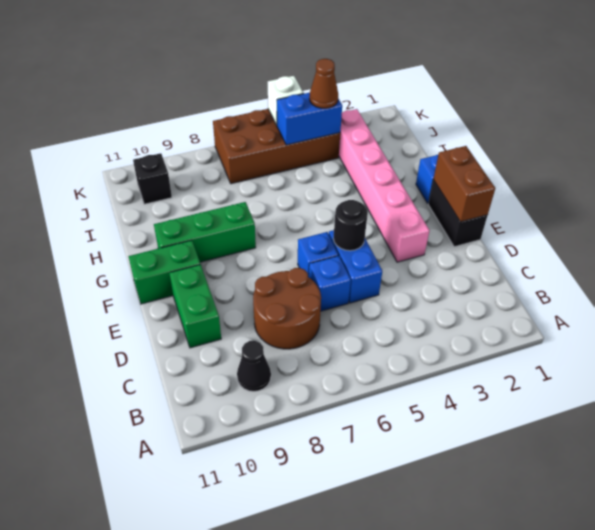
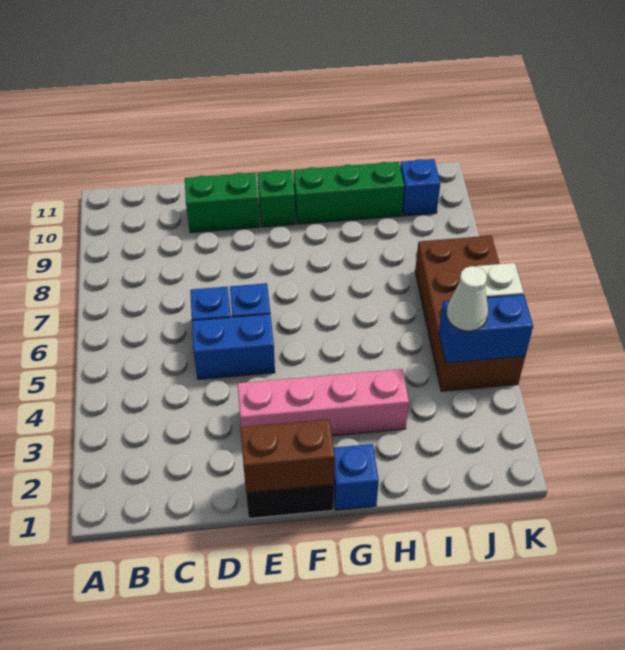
black 1x1 cone [237,341,271,391] -> none
brown 2x2 round brick [253,268,321,349] -> none
pink 1x6 brick [339,109,430,262] -> pink 1x4 brick [238,369,409,436]
black 1x1 round brick [333,200,368,251] -> none
green 1x2 brick [128,240,200,304] -> green 1x1 brick [257,170,295,227]
green 1x3 brick [154,202,256,262] -> green 1x3 brick turned to [293,162,404,224]
blue 1x2 brick [277,93,342,145] -> blue 1x2 brick turned to [439,294,533,363]
brown 1x1 cone [309,59,338,108] -> white 1x1 cone [447,266,488,331]
black 1x1 brick [133,153,172,204] -> blue 1x1 brick [400,159,440,216]

